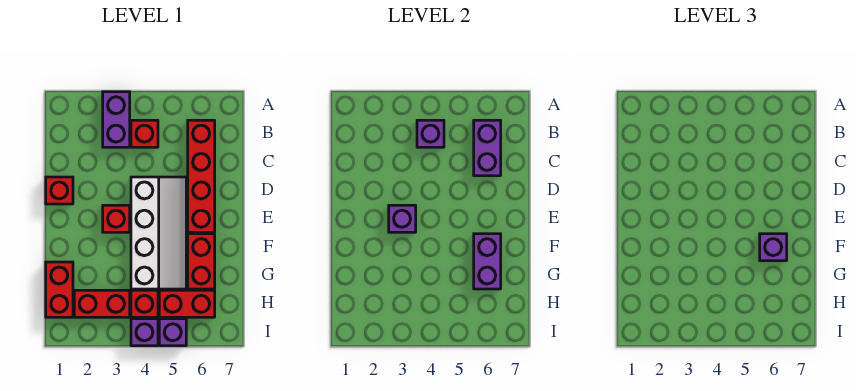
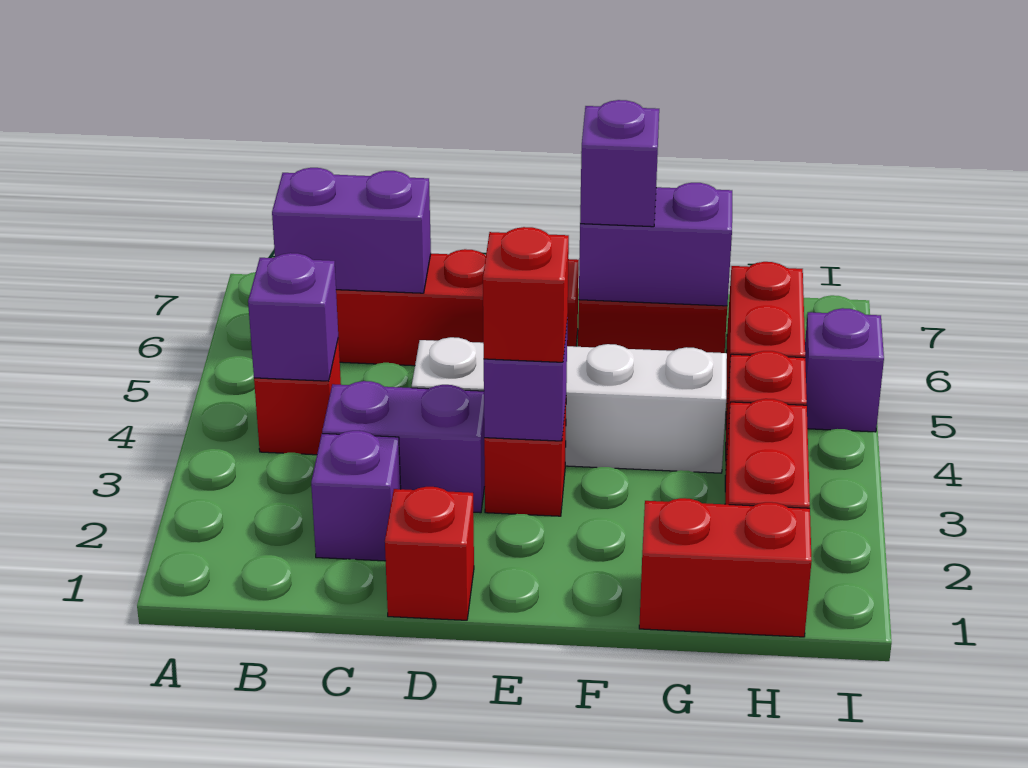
purple 1x2 brick [103,92,130,147] -> purple 1x2 brick moved to [322,381,485,513]
none -> red 1x1 brick [483,227,569,362]
purple 1x1 brick [131,319,158,346] -> purple 1x1 brick moved to [311,431,401,561]

